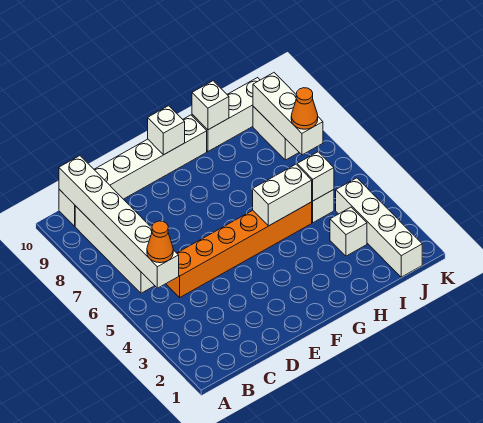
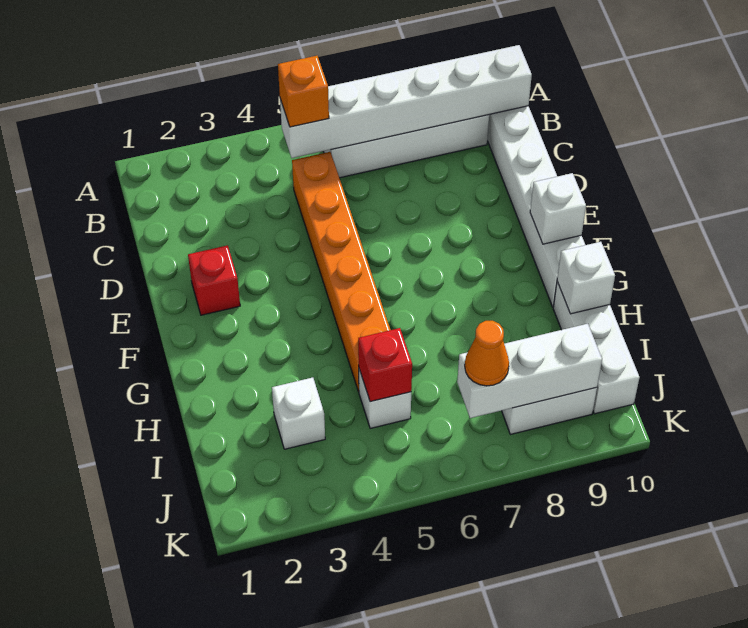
orange 1x1 cone [147,221,173,263] -> orange 1x1 brick [278,56,329,127]
none -> red 1x1 brick [188,245,240,315]
white 1x2 brick [253,164,312,226] -> none
white 1x1 brick [297,152,334,201] -> red 1x1 brick [358,328,412,402]
white 1x4 brick [336,178,422,277] -> none

